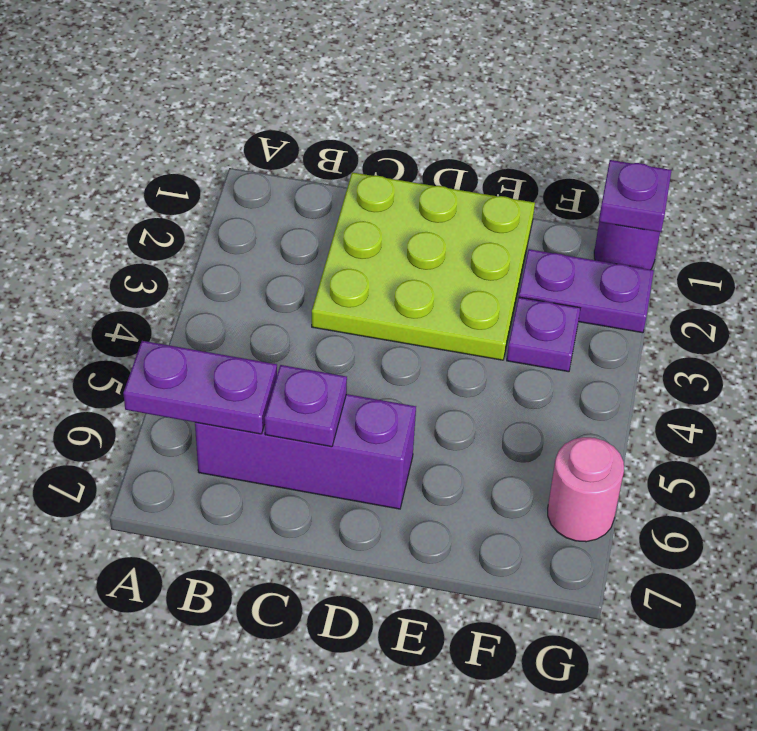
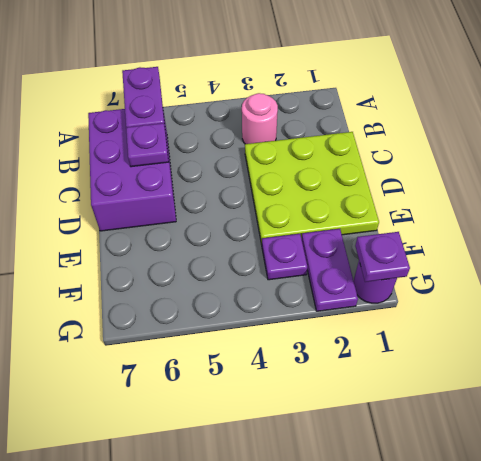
purple 1x3 brick [195,394,416,509] -> purple 2x3 brick [88,109,176,231]
pink 1x1 round brick [548,437,624,542] -> pink 1x1 round brick moved to [242,93,278,144]

